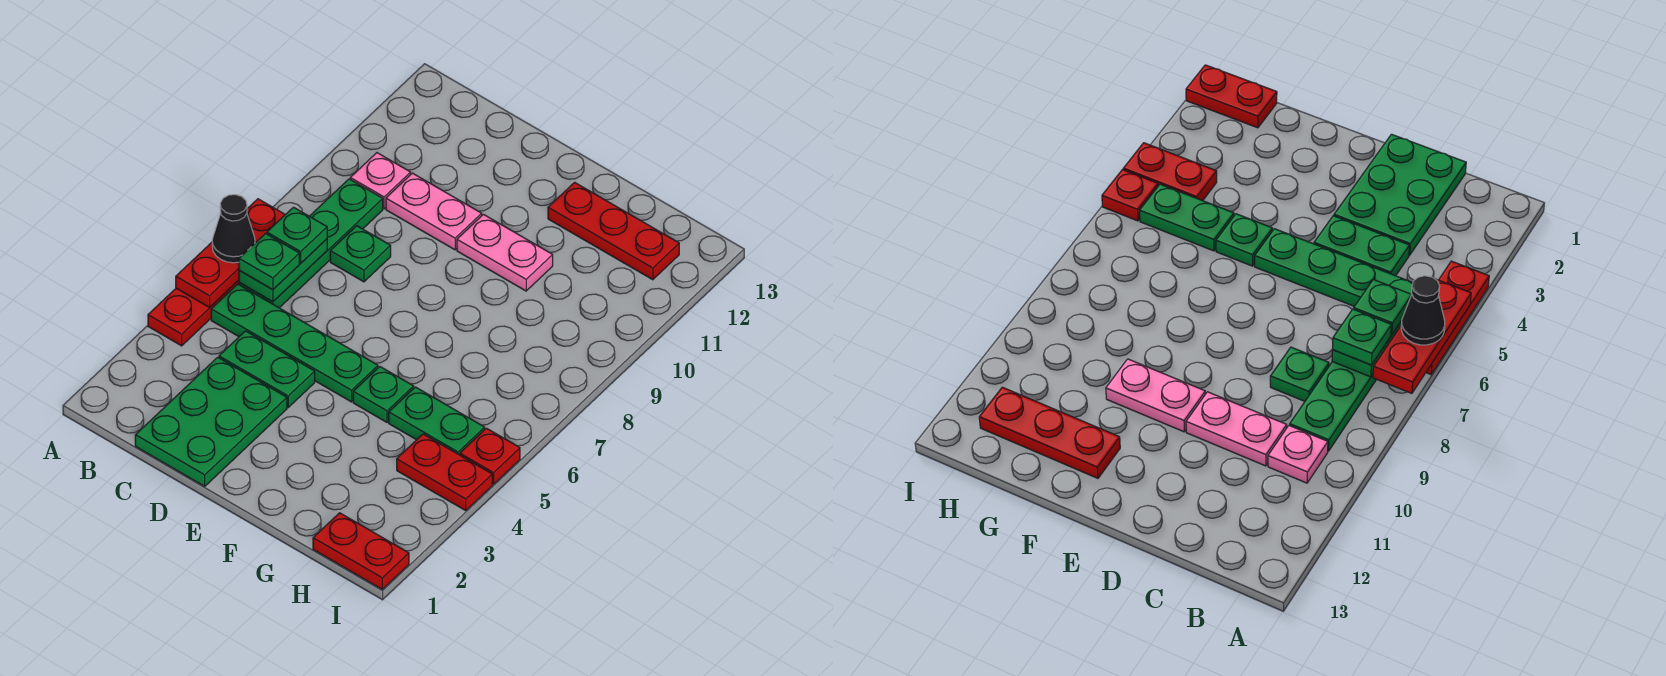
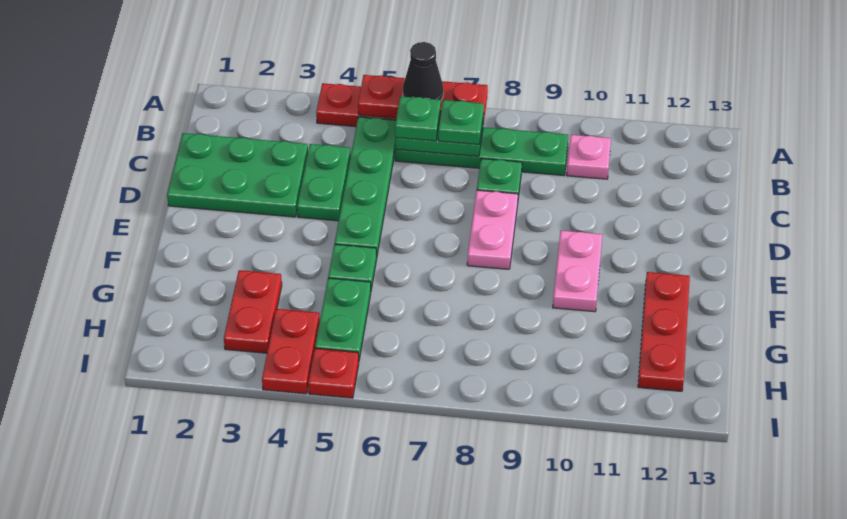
pink 1x2 plate [386,173,482,250] -> pink 1x2 plate moved to [467,190,518,269]
red 1x2 plate [313,513,409,589] -> red 1x2 plate moved to [224,270,282,353]

